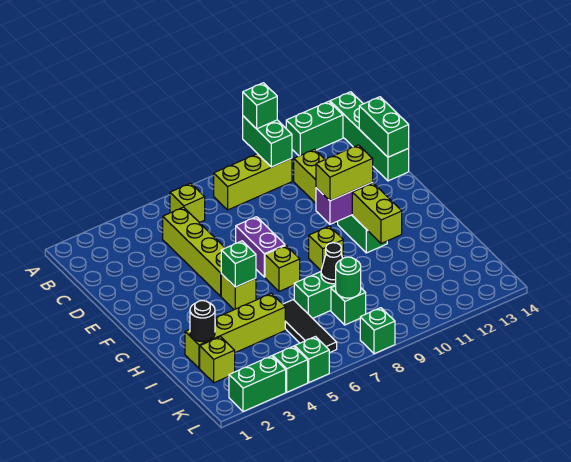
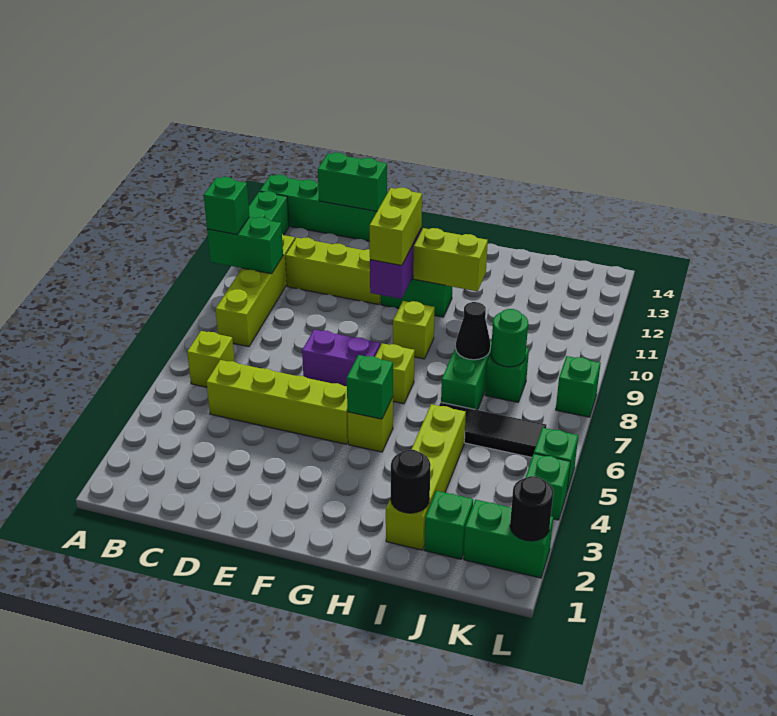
lime 1x3 brick [214,154,292,210] -> lime 1x4 brick [216,234,295,347]
lime 1x1 brick [200,337,235,383] -> green 1x1 brick [424,491,473,559]
green 1x2 brick [229,356,286,412] -> green 1x2 brick turned to [464,500,553,578]
none -> black 1x1 round brick [510,476,553,541]

